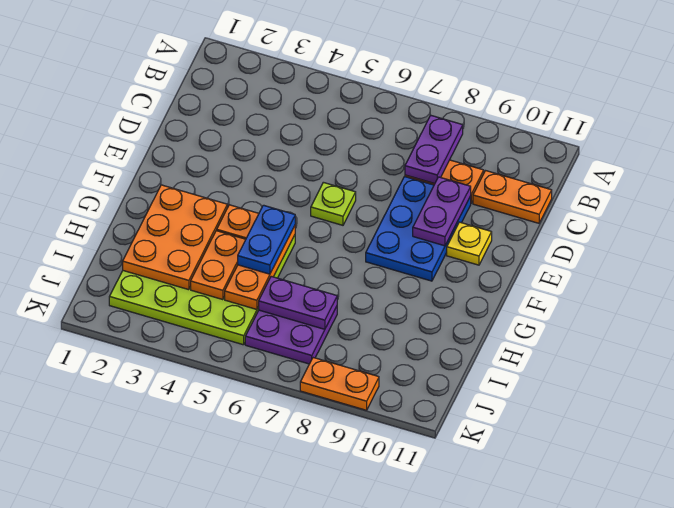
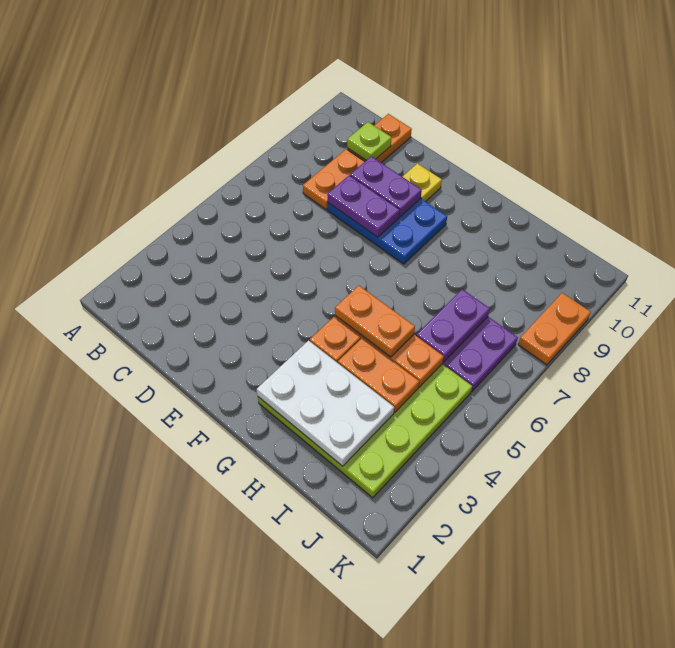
purple 1x2 plate [405,115,463,184] -> purple 1x2 plate moved to [327,175,400,237]
lime 1x1 plate [311,182,356,225] -> lime 1x1 plate moved to [347,122,392,160]
orange 2x3 plate [123,185,227,290] -> white 2x3 plate [257,341,394,466]
blue 1x2 plate [238,205,295,274] -> orange 1x2 plate [335,286,415,357]

